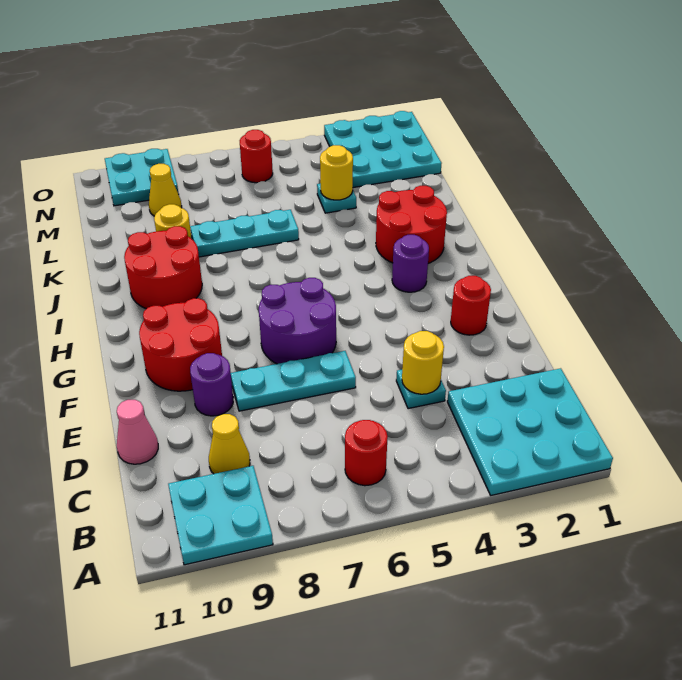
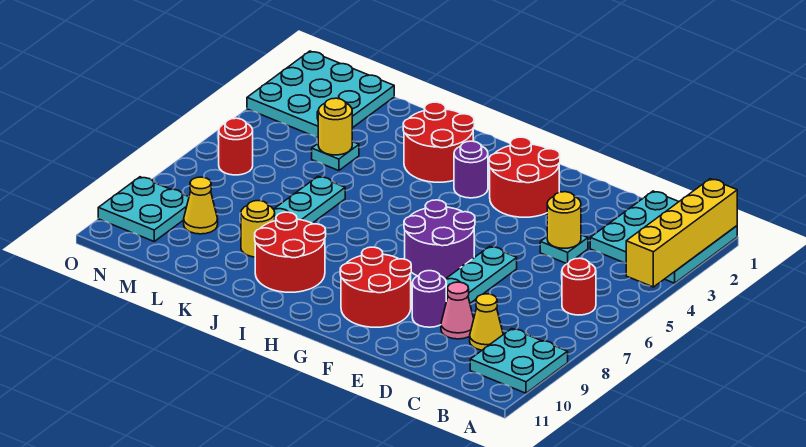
none -> yellow 1x4 brick [626,179,737,287]
pink 1x1 cone [117,400,158,464] -> pink 1x1 cone moved to [441,282,474,339]
red 1x1 round brick [451,276,491,335] -> red 2x2 round brick [489,137,560,217]

